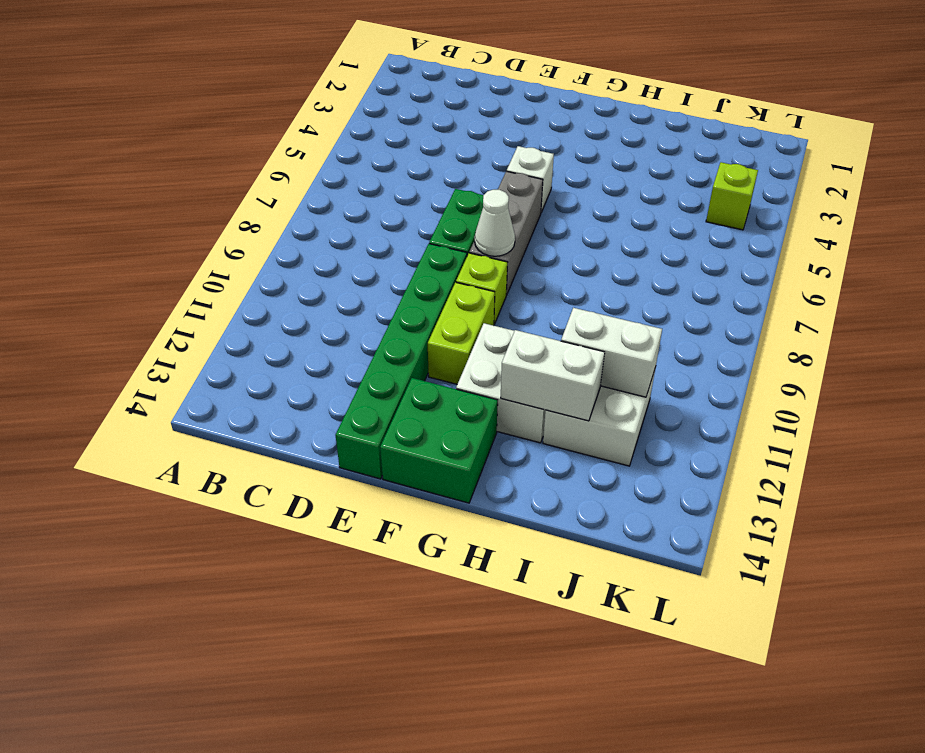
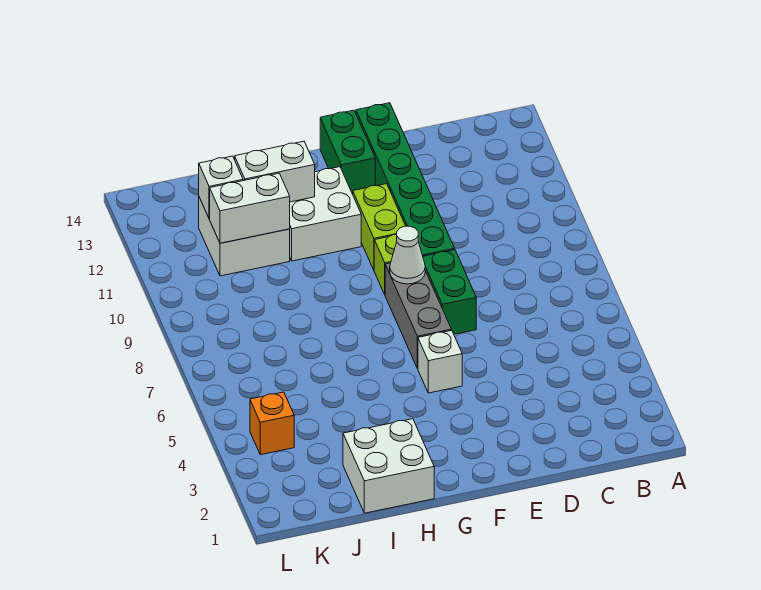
green 2x2 brick [380,378,498,503] -> green 1x2 brick [320,110,375,194]
none -> white 2x2 brick [343,419,434,513]
none -> white 1x1 brick [198,156,243,219]
lime 1x1 brick [706,162,758,230] -> orange 1x1 brick [250,392,294,455]

